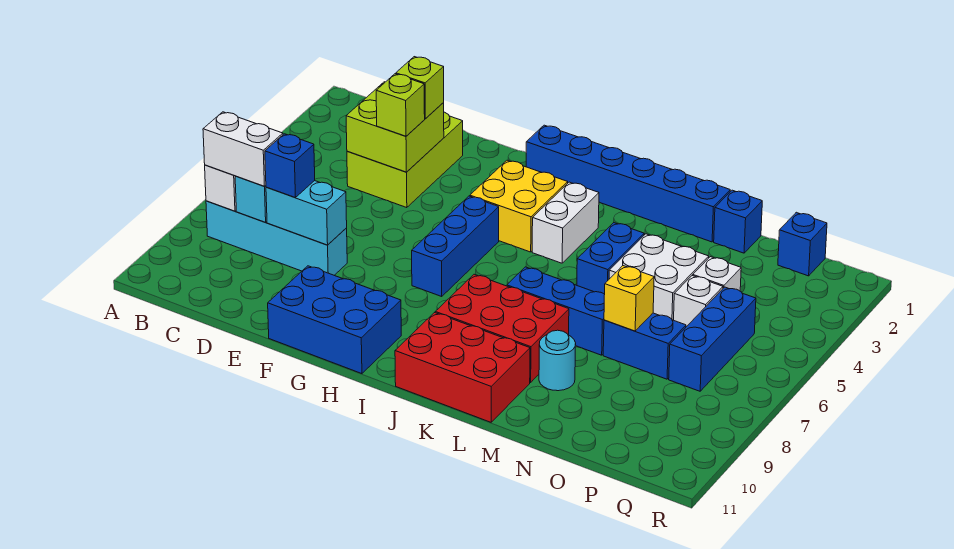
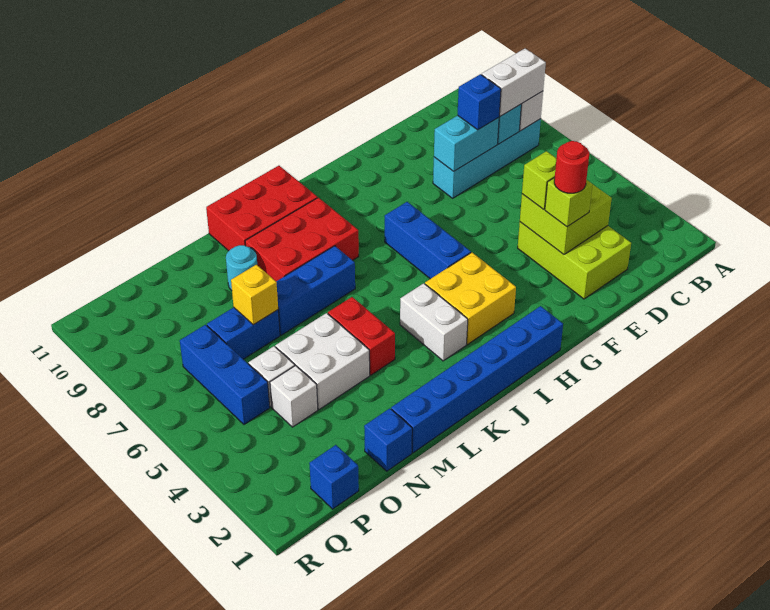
none -> red 1x1 round brick [554,141,589,193]
blue 2x3 brick [268,266,401,374] -> none
blue 1x2 brick [577,223,644,294] -> red 1x2 brick [328,297,395,375]

